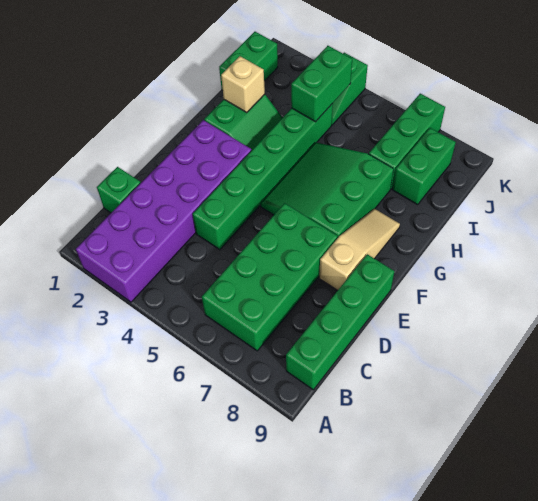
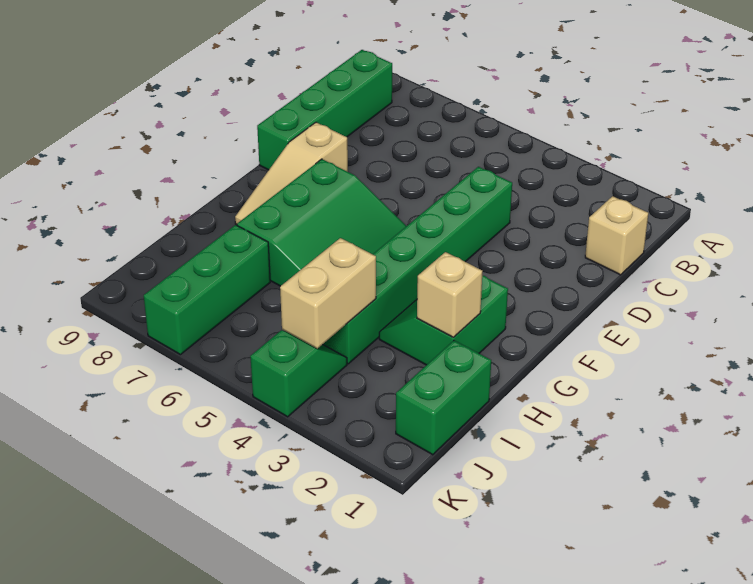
purple 2x6 brick [76,120,251,302] -> none
green 2x4 brick [202,203,338,351] -> none
green 1x1 brick [97,167,141,213] -> tan 1x1 brick [585,196,648,275]
green 1x2 brick [291,46,352,122] -> tan 1x2 brick [280,238,376,348]
green 1x2 brick [392,128,456,205] -> none

